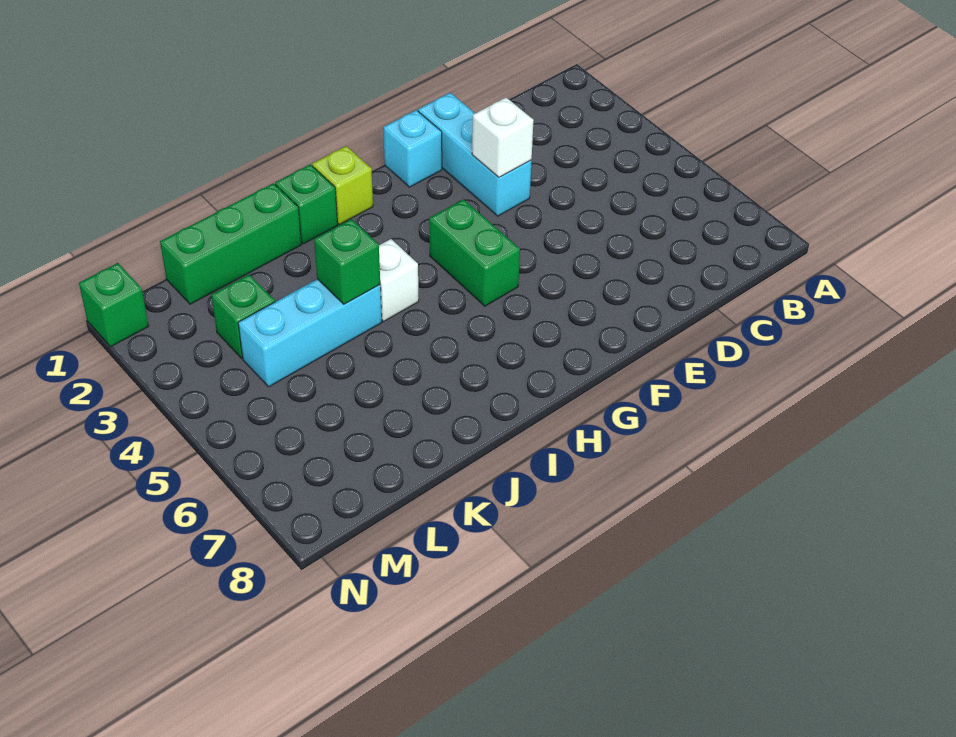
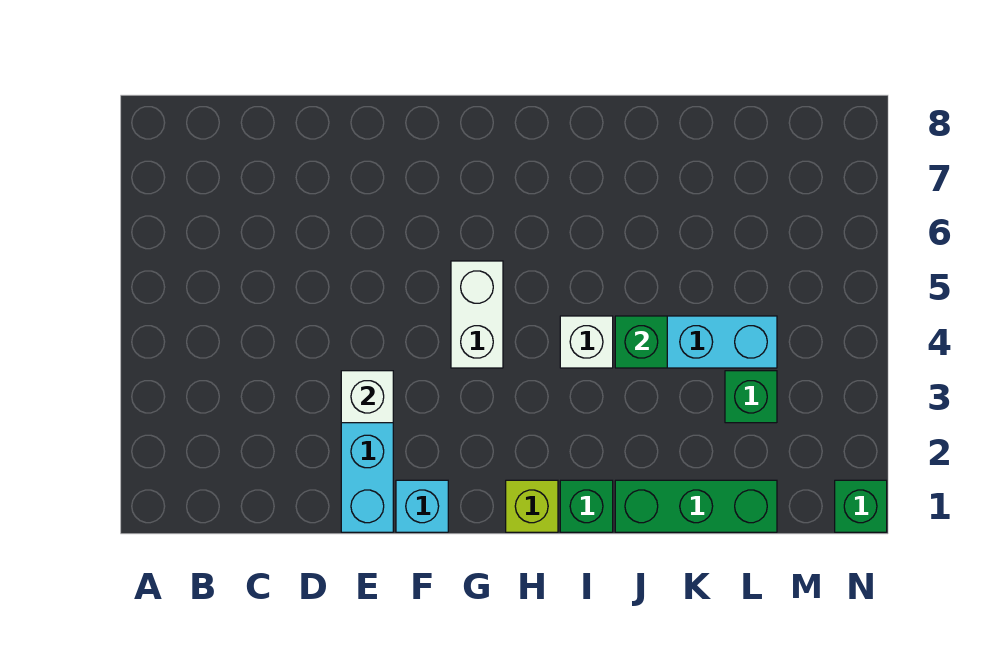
green 1x2 brick [429,199,520,306] -> white 1x2 brick [451,261,503,368]

